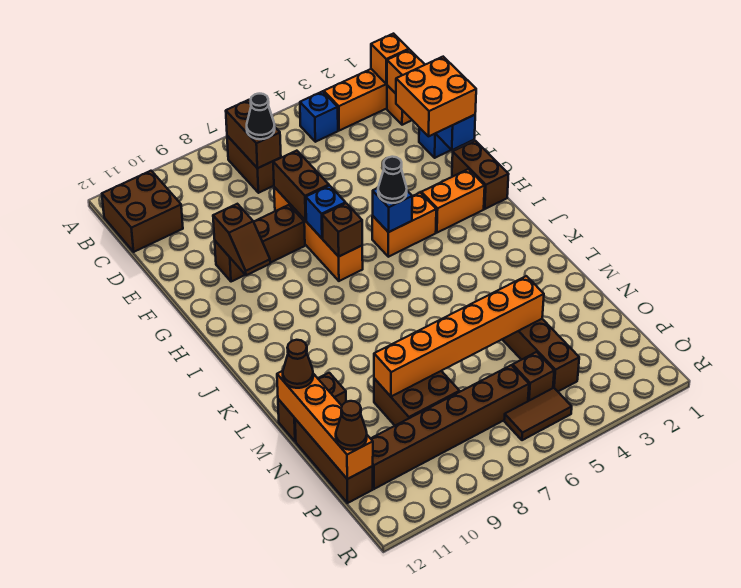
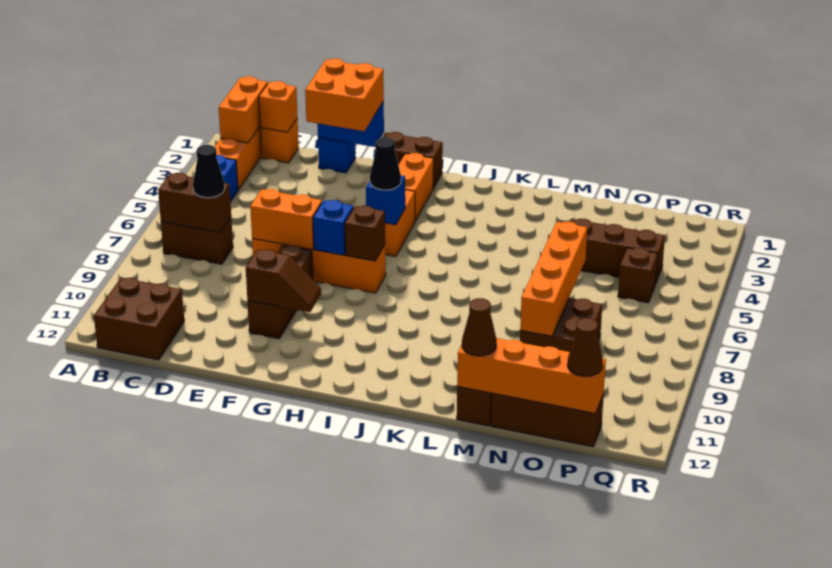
orange 1x1 brick [371,34,409,84] -> orange 1x2 brick [219,76,268,143]
brown 1x2 brick [273,151,329,221] -> orange 1x2 brick [250,189,322,249]
orange 1x6 brick [374,276,544,397] -> orange 1x4 brick [520,222,587,336]
brown 1x6 brick [371,365,529,489] -> none
brown 1x2 tile [504,388,572,440] -> none

